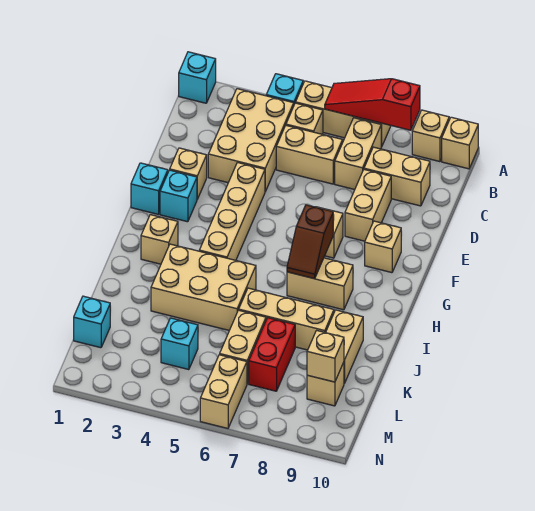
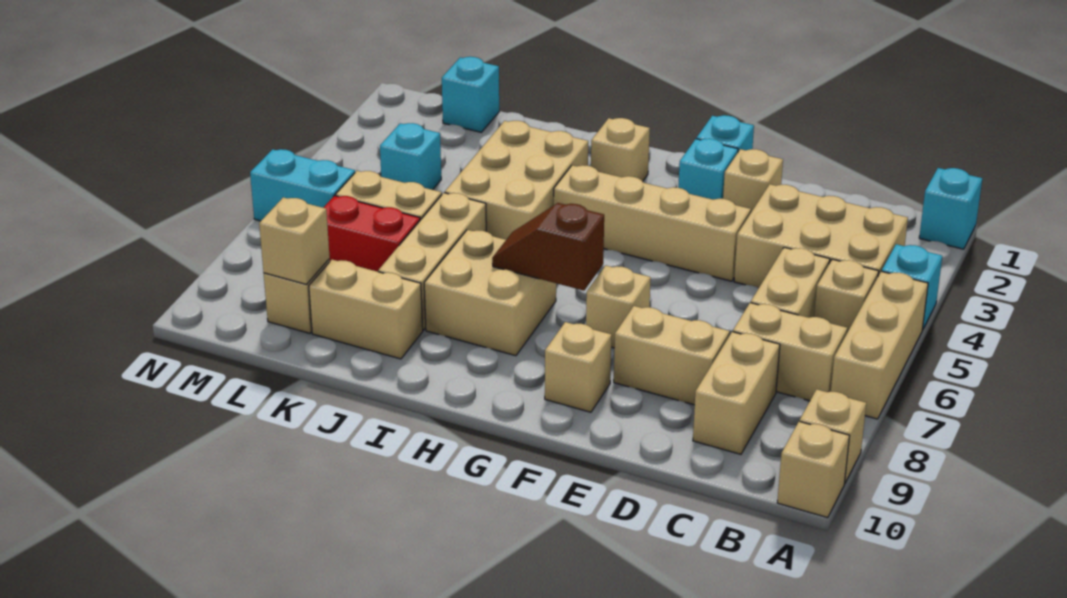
red 1x3 slope [325,79,420,130] -> none
tan 1x2 brick [287,258,353,310] -> tan 2x2 brick [424,230,556,356]
tan 1x2 brick [200,355,247,428] -> cyan 1x2 brick [250,149,355,221]

